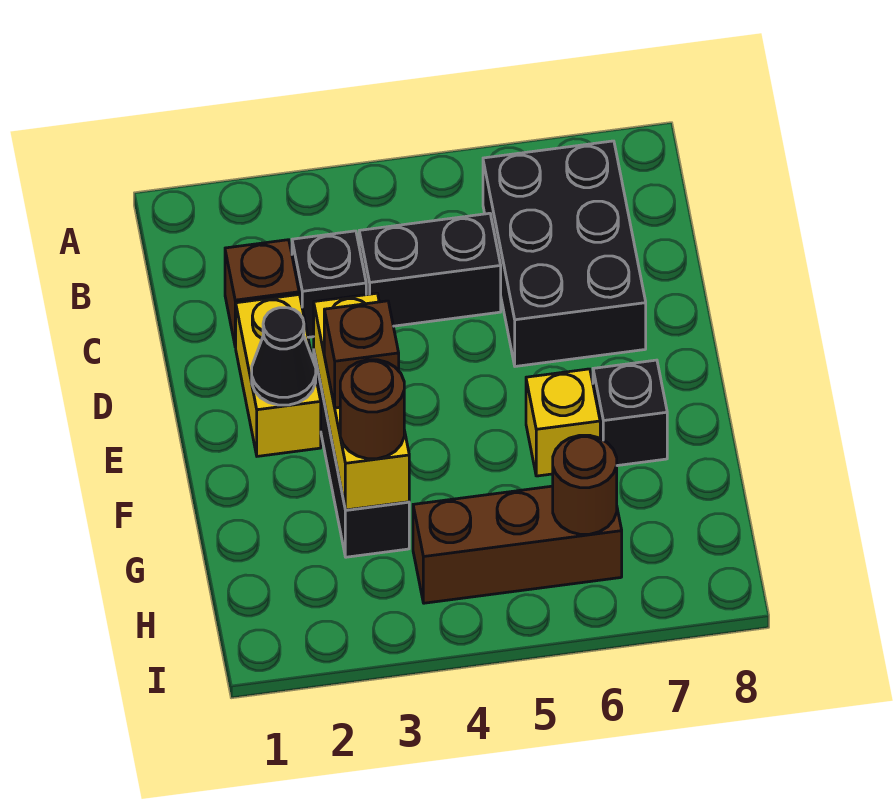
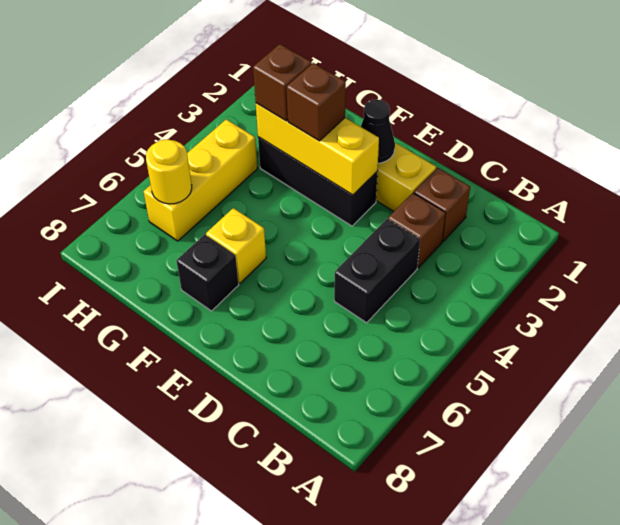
black 2x3 brick [483,141,646,366] -> none
black 1x1 brick [292,231,366,337] -> brown 1x1 brick [388,193,446,268]
brown 1x1 round brick [340,360,404,459] -> brown 1x1 brick [253,44,312,121]
brown 1x3 brick [413,486,622,603] -> yellow 1x3 brick [144,119,258,241]
brown 1x1 round brick [553,435,617,534] -> yellow 1x1 round brick [146,139,192,204]

